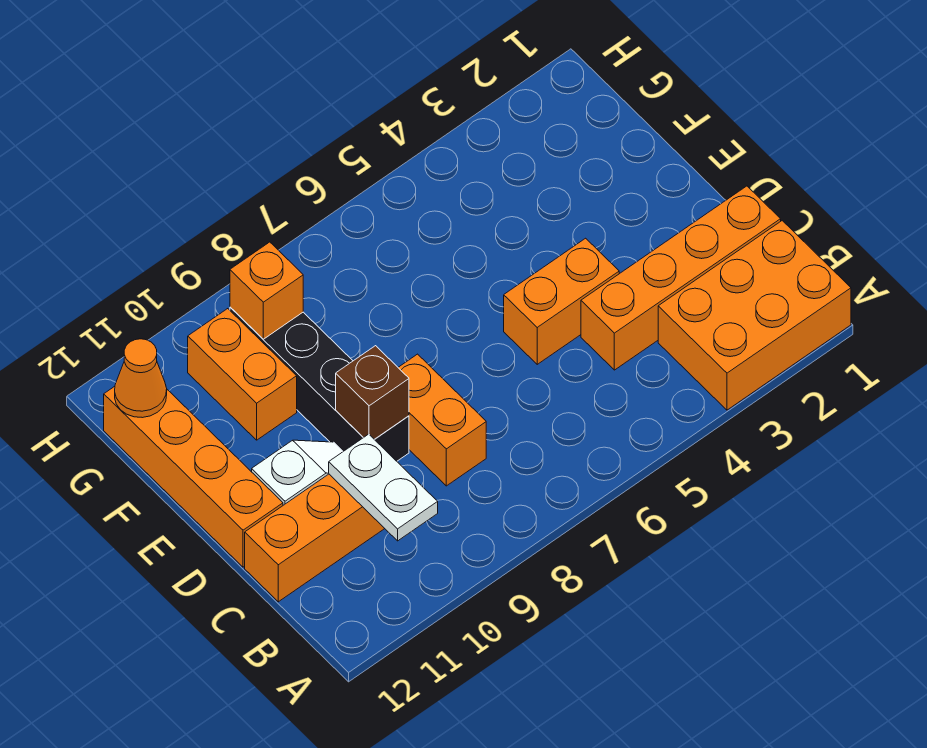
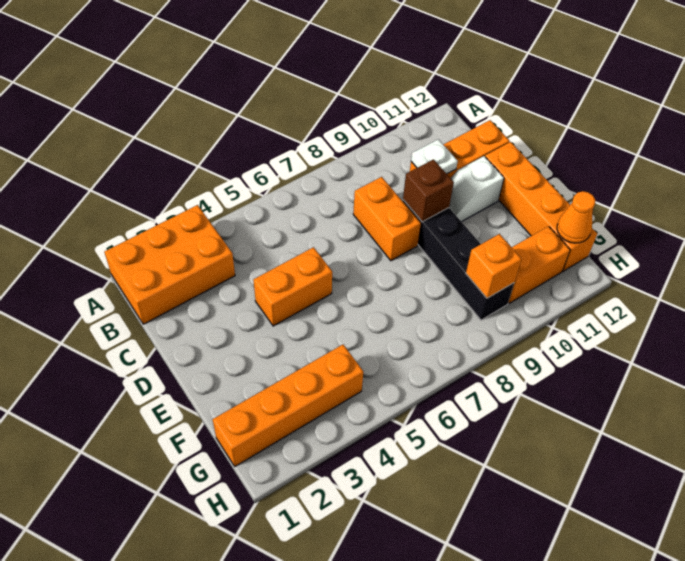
white 1x2 plate [329,434,438,541] -> white 1x1 plate [411,139,458,174]
orange 1x4 brick [581,186,781,370] -> orange 1x4 brick moved to [212,345,363,466]
orange 1x2 brick [188,309,297,440] -> orange 1x2 brick turned to [508,226,570,303]

